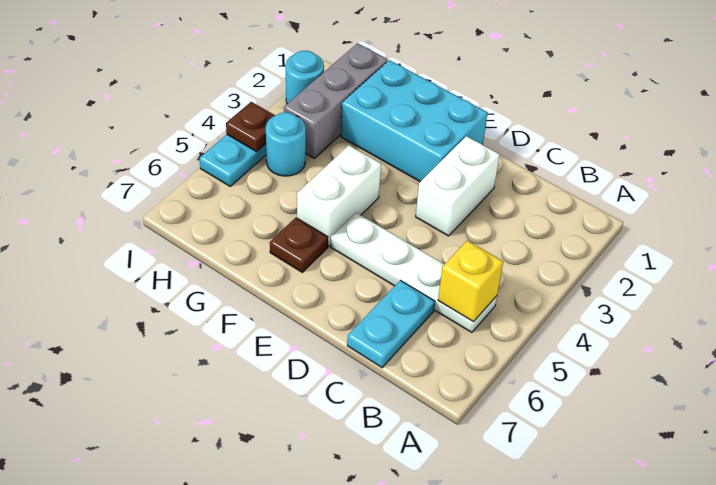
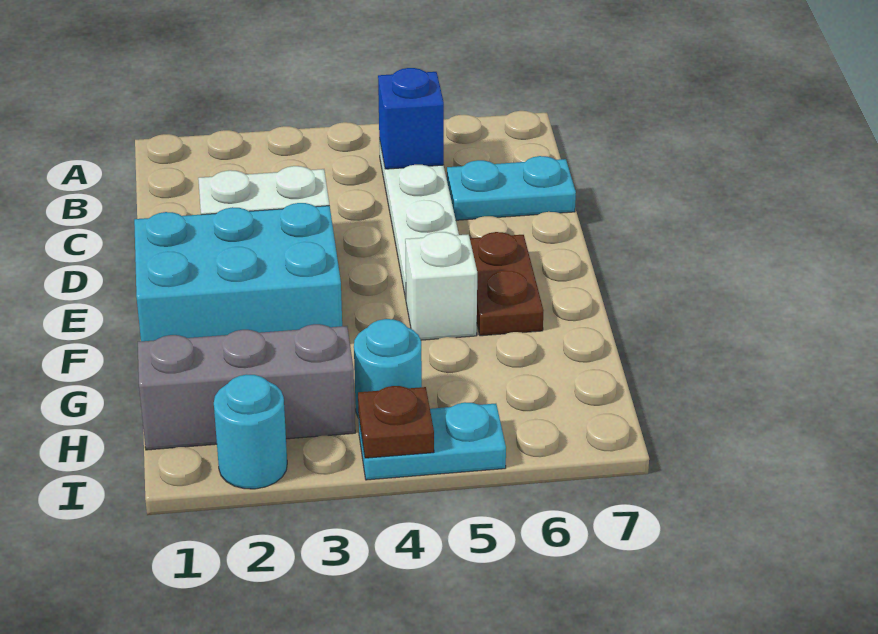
yellow 1x1 brick [438,241,503,322] -> blue 1x1 brick [378,68,444,169]
cyan 2x3 brick [341,60,488,182] -> cyan 2x3 brick turned to [134,203,342,341]
white 1x2 brick [297,145,381,246] -> white 1x1 brick [405,232,477,340]
brown 1x1 plate [270,218,328,272] -> brown 1x2 plate [470,232,544,336]

